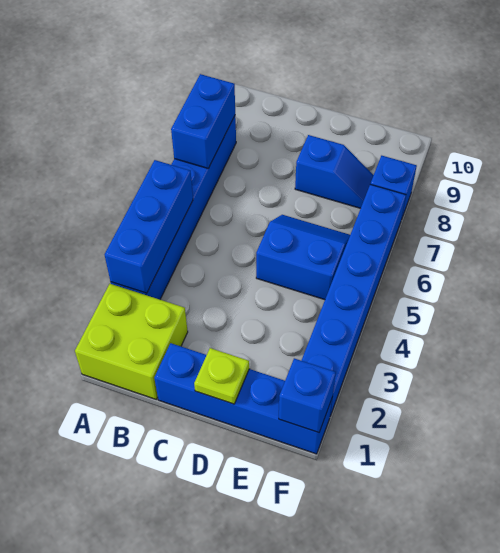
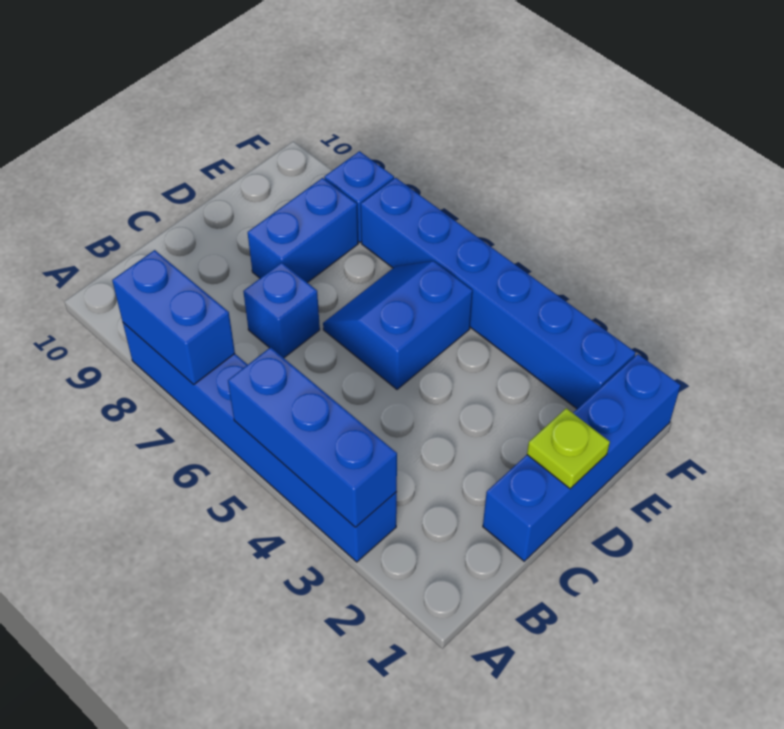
lime 2x2 brick [75,284,188,400] -> none
blue 1x2 slope [295,135,373,208] -> blue 1x2 brick [248,178,358,283]
blue 1x1 brick [279,358,336,433] -> blue 1x1 brick moved to [243,263,320,358]

